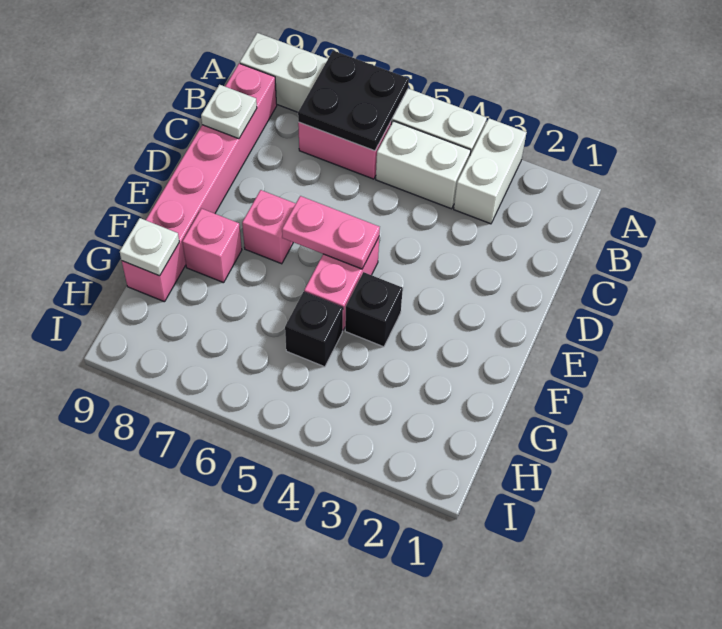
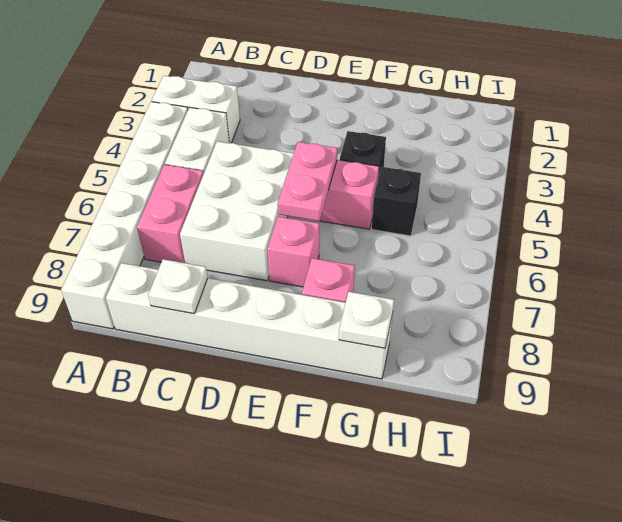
black 2x2 plate [298,51,409,151] -> none
pink 1x6 brick [122,63,277,302] -> white 1x6 brick [106,263,393,379]
none -> white 2x3 brick [180,141,294,281]

